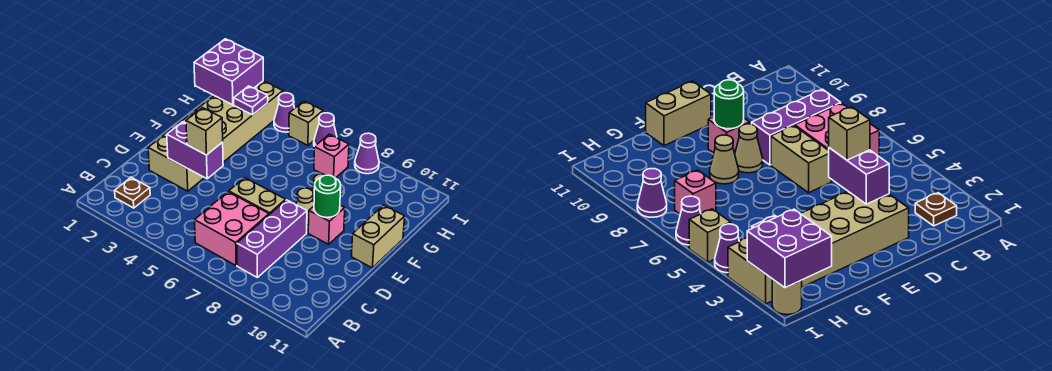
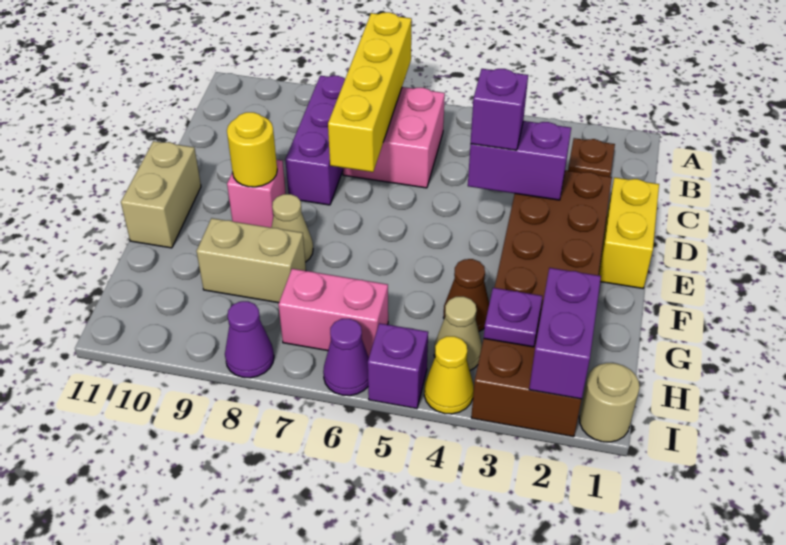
none -> yellow 1x4 brick [328,12,412,172]
none -> yellow 1x2 brick [599,177,659,288]
tan 2x6 brick [148,81,283,191] -> brown 2x6 brick [471,170,612,437]
tan 1x1 brick [186,108,223,155] -> purple 1x1 brick [471,69,528,150]
tan 1x2 brick [229,178,286,215] -> tan 1x2 brick moved to [196,218,306,303]
tan 1x1 cone [296,188,314,229] -> tan 1x1 cone moved to [434,296,482,370]
green 1x1 round brick [314,175,341,218] -> yellow 1x1 round brick [227,112,277,187]
none -> brown 1x1 cone [443,259,489,331]
purple 2x2 brick [194,39,263,105] -> purple 1x2 brick [529,268,601,399]
pink 1x1 brick [314,134,349,178] -> pink 1x2 brick [279,269,388,357]
purple 1x1 cone [274,93,295,132] -> yellow 1x1 cone [424,336,474,414]
tan 1x1 brick [289,101,323,145] -> purple 1x1 brick [368,323,428,409]

